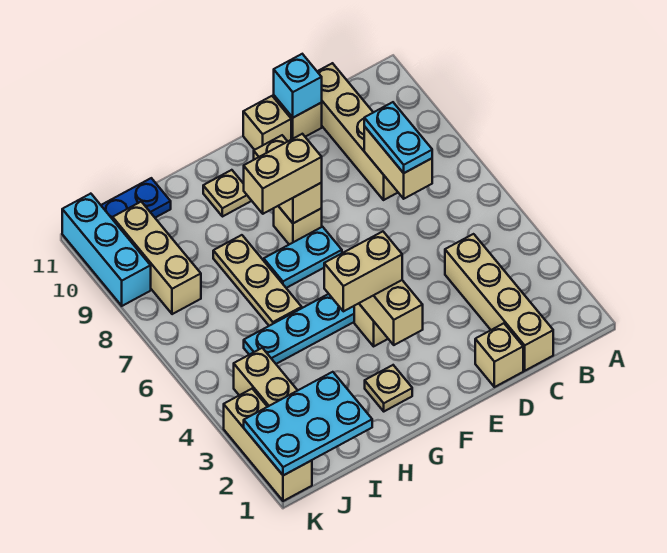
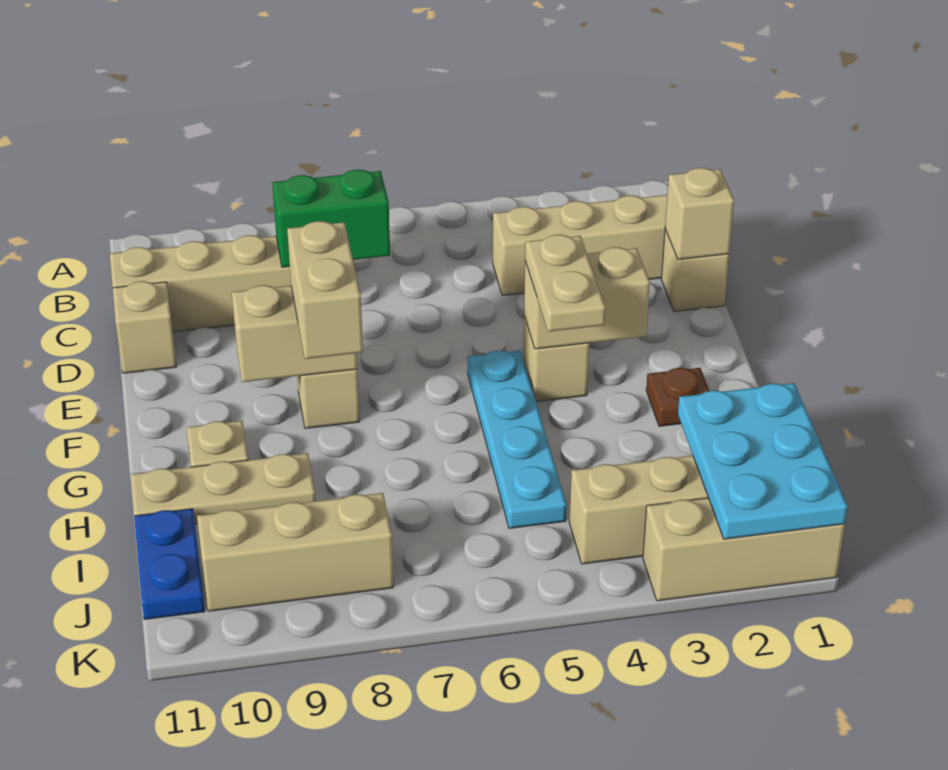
tan 1x2 brick [364,126,432,199] -> green 1x2 brick [272,170,390,267]
cyan 1x2 plate [364,102,432,173] -> none
cyan 1x1 brick [274,54,322,118] -> none
tan 1x1 brick [243,96,291,150] -> tan 1x1 brick moved to [665,168,734,259]
tan 1x2 brick [324,232,402,311] -> tan 1x2 plate [525,235,606,332]
cyan 1x2 plate [264,227,342,288] -> none
tan 1x1 plate [365,365,412,411] -> brown 1x1 plate [646,368,709,426]
tan 1x3 plate [213,235,302,326] -> tan 1x3 plate moved to [131,453,316,524]
cyan 1x3 brick [62,194,151,306] -> none

